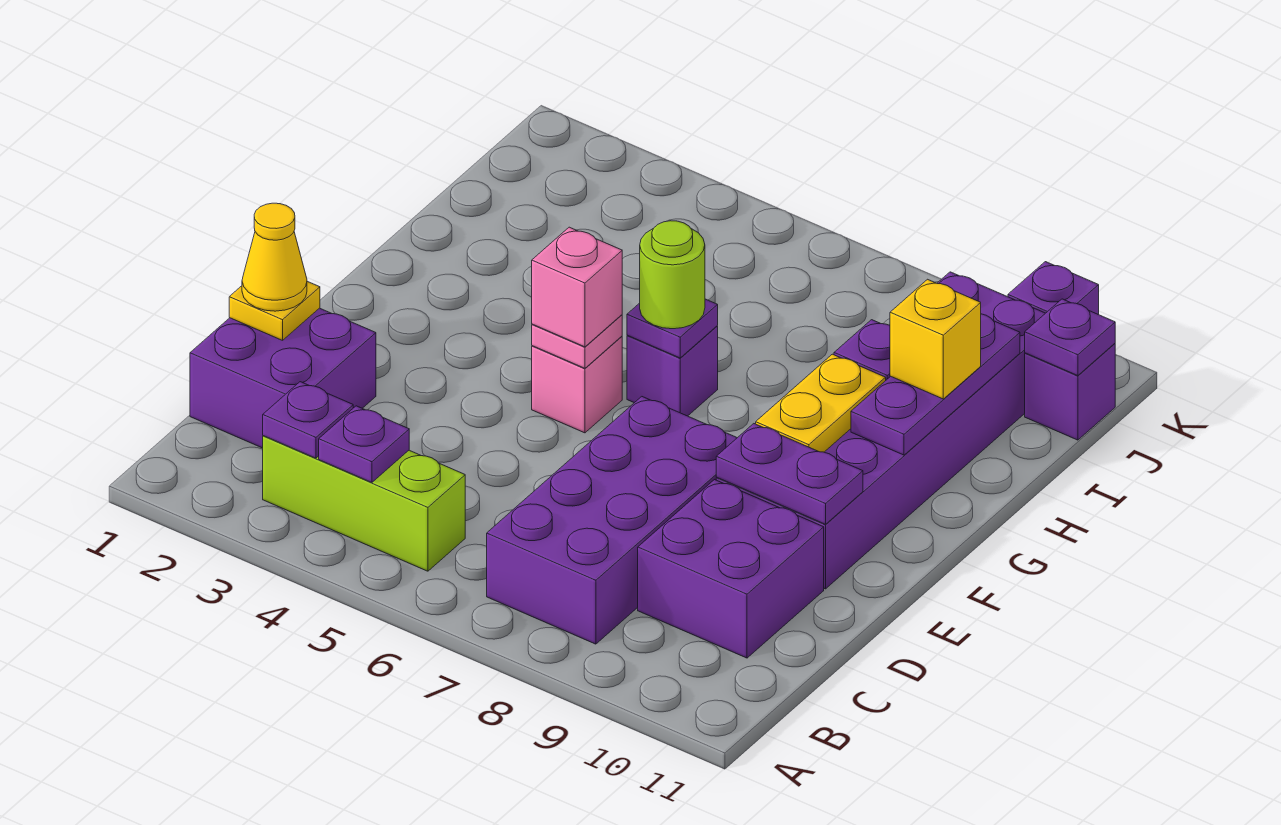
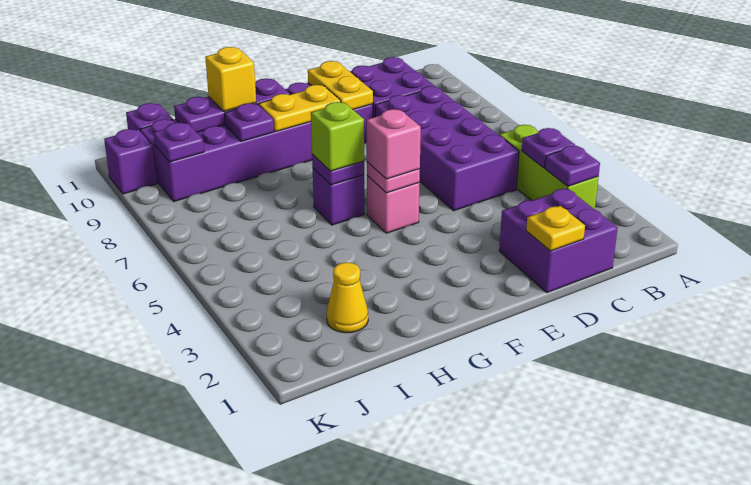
purple 2x4 brick [487,397,737,644] -> purple 2x4 brick turned to [375,86,519,211]
yellow 1x1 cone [242,203,307,311] -> yellow 1x1 cone moved to [327,262,368,333]
purple 1x2 plate [716,424,863,524] -> yellow 1x2 plate [308,61,373,109]
lime 1x1 round brick [640,221,705,329] -> lime 1x1 brick [311,102,364,171]
purple 1x1 plate [1025,299,1115,376] -> purple 1x1 plate moved to [154,123,204,162]

